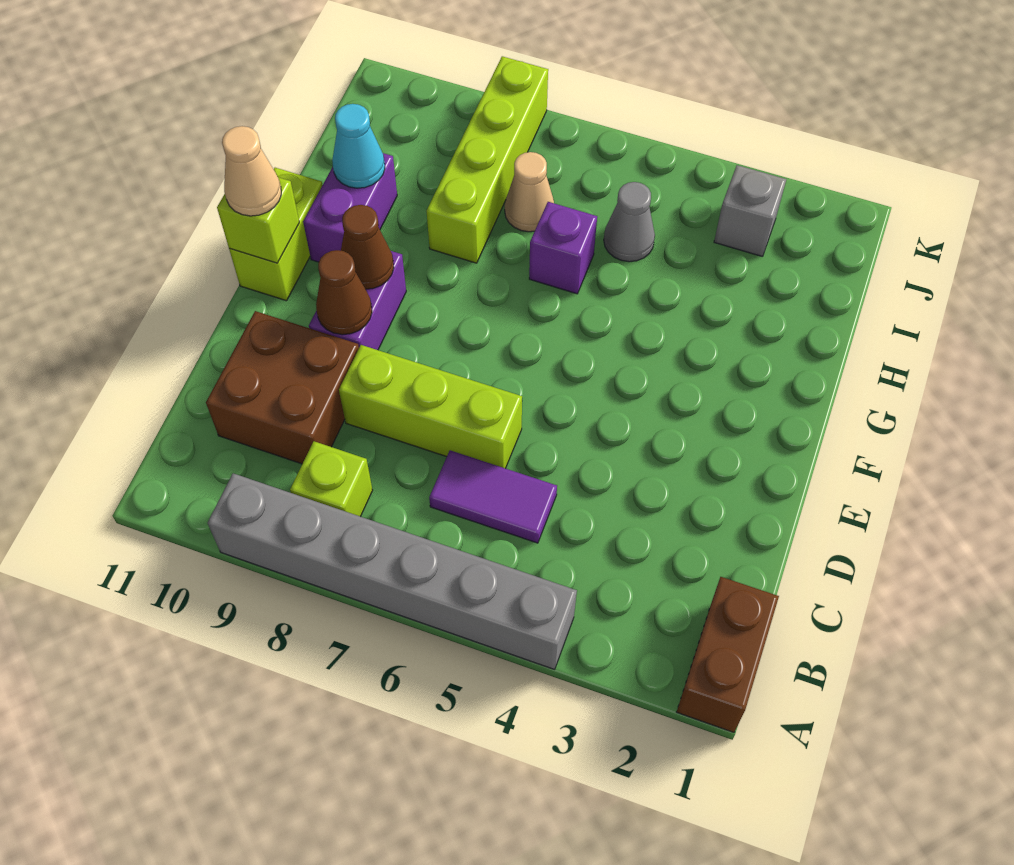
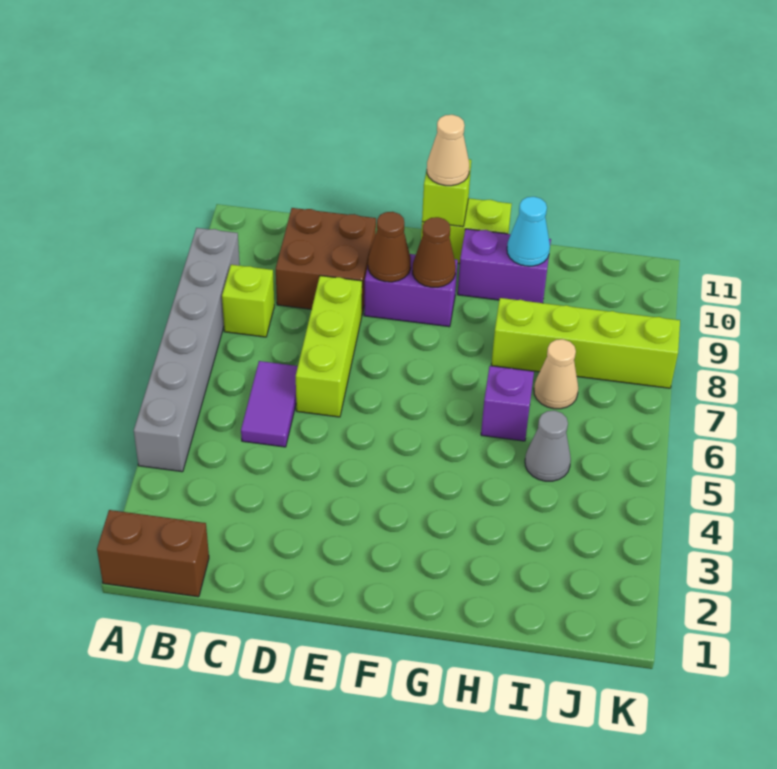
grey 1x1 brick [714,165,786,257] -> none

